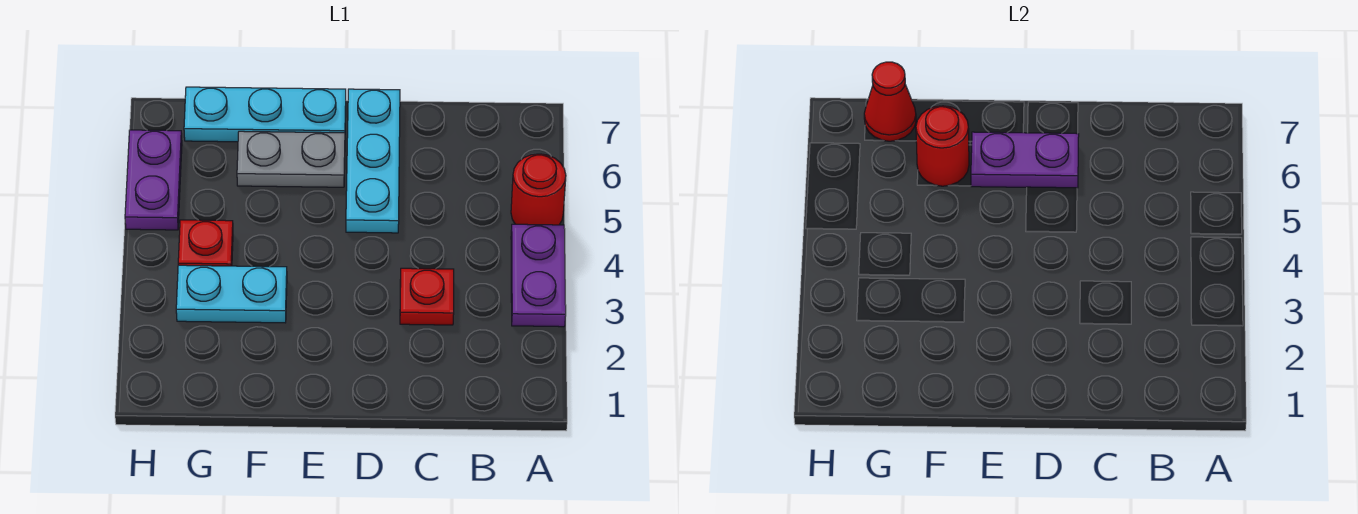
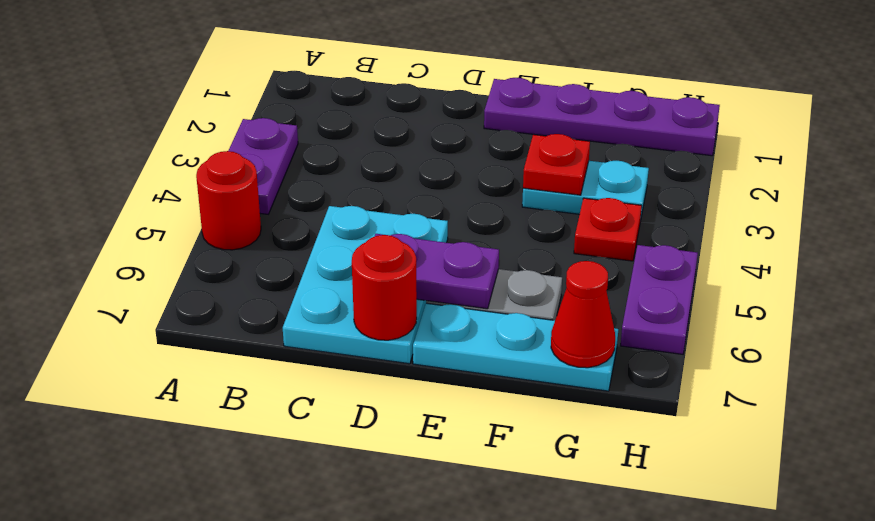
red 1x1 plate [400,268,454,325] -> red 1x1 plate moved to [523,134,590,195]
cyan 1x3 plate [346,89,400,233] -> cyan 2x3 plate [283,206,448,364]
none -> purple 1x4 plate [484,78,720,156]
red 1x1 round brick [916,106,969,186] -> red 1x1 round brick moved to [352,235,417,340]

